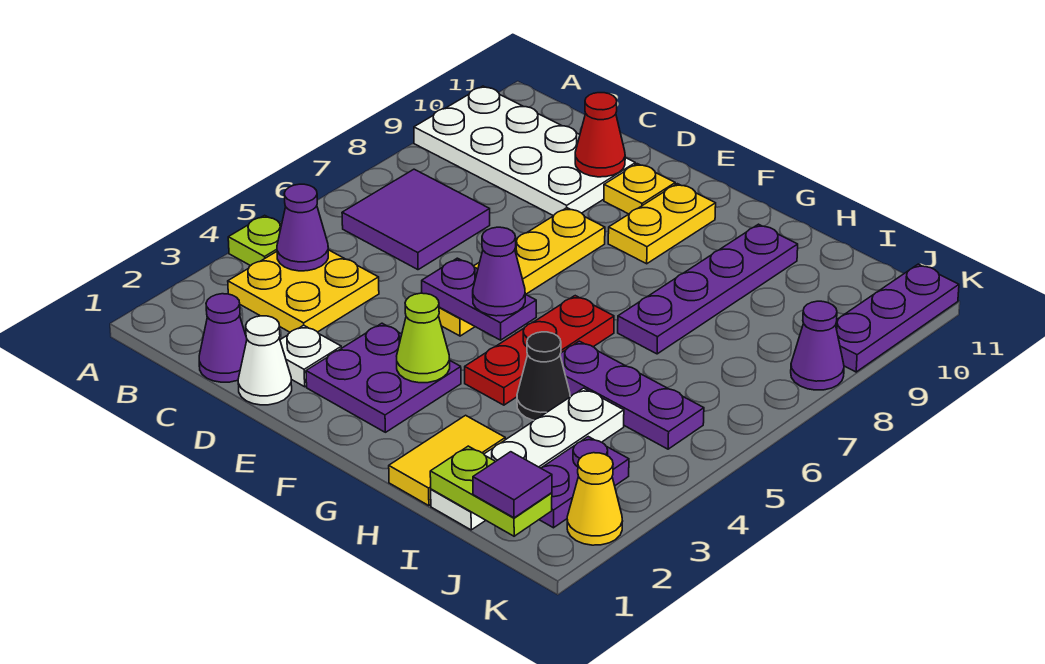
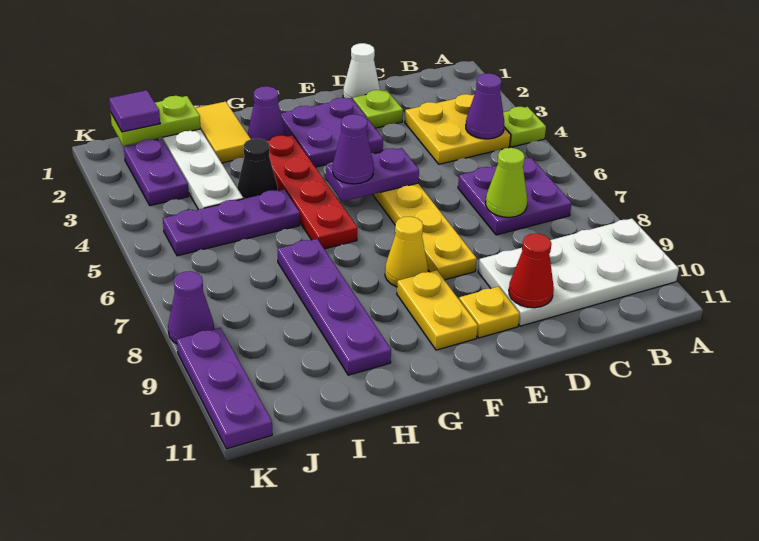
purple 2x2 tile [342,169,490,270] -> purple 2x2 plate [458,158,572,235]
purple 1x1 cone [199,294,247,382] -> purple 1x1 cone moved to [247,86,286,141]
white 1x1 plate [280,325,341,387] -> lime 1x1 plate [353,90,403,128]
lime 1x1 cone [397,293,450,383] -> lime 1x1 cone moved to [486,148,527,217]
red 1x3 plate [465,296,614,405] -> red 1x4 plate [267,135,357,249]
yellow 1x1 cone [567,453,622,545] -> yellow 1x1 cone moved to [385,217,428,287]

